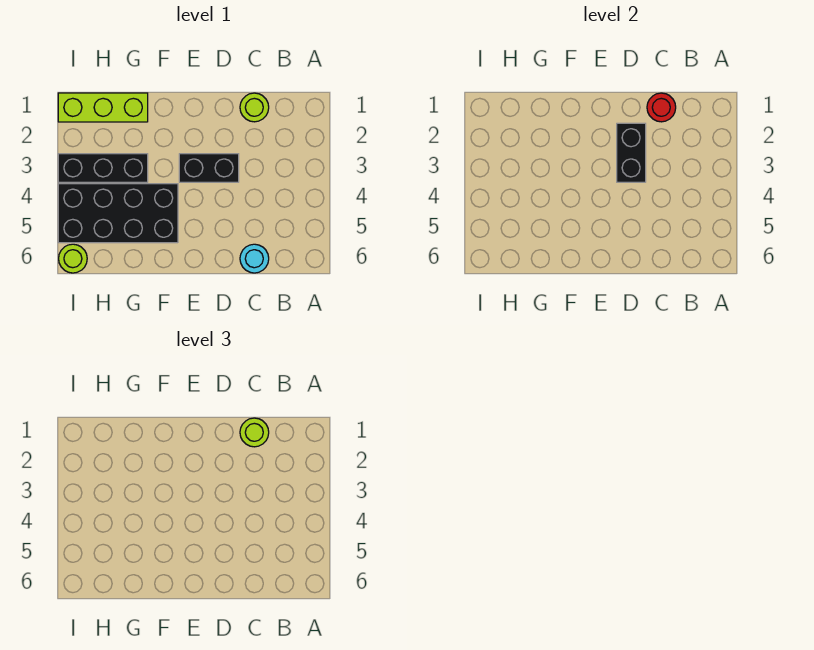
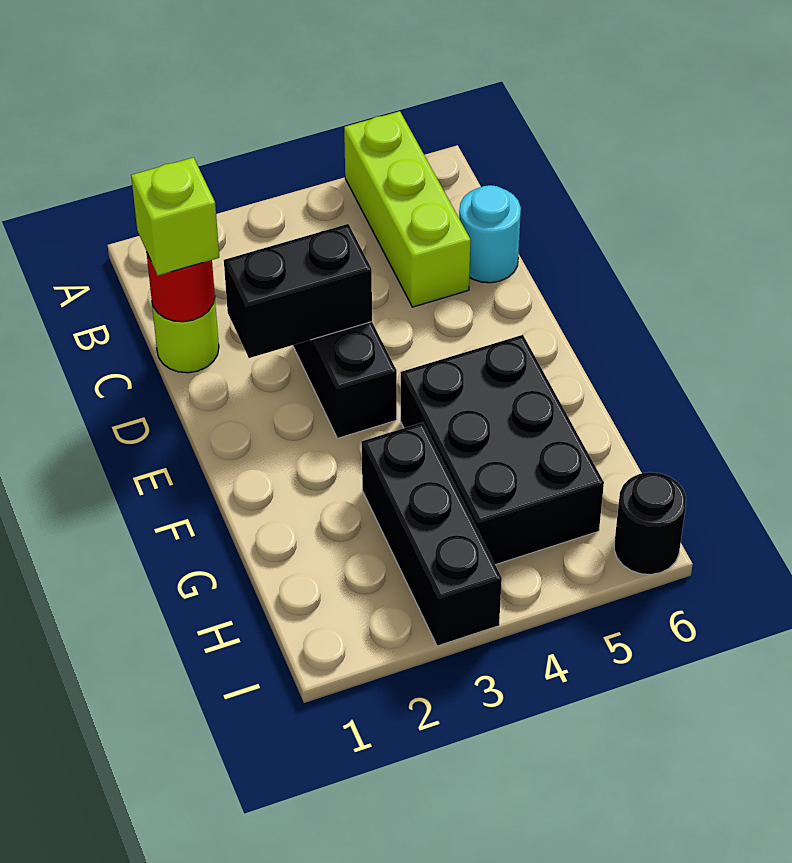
lime 1x1 round brick [240,418,269,447] -> lime 1x1 brick [131,158,219,275]
black 2x4 brick [58,184,178,243] -> black 2x3 brick [401,335,604,565]
lime 1x3 brick [58,93,148,122] -> lime 1x3 brick moved to [344,111,471,307]
lime 1x1 round brick [59,244,87,273] -> black 1x1 round brick [614,472,686,575]

